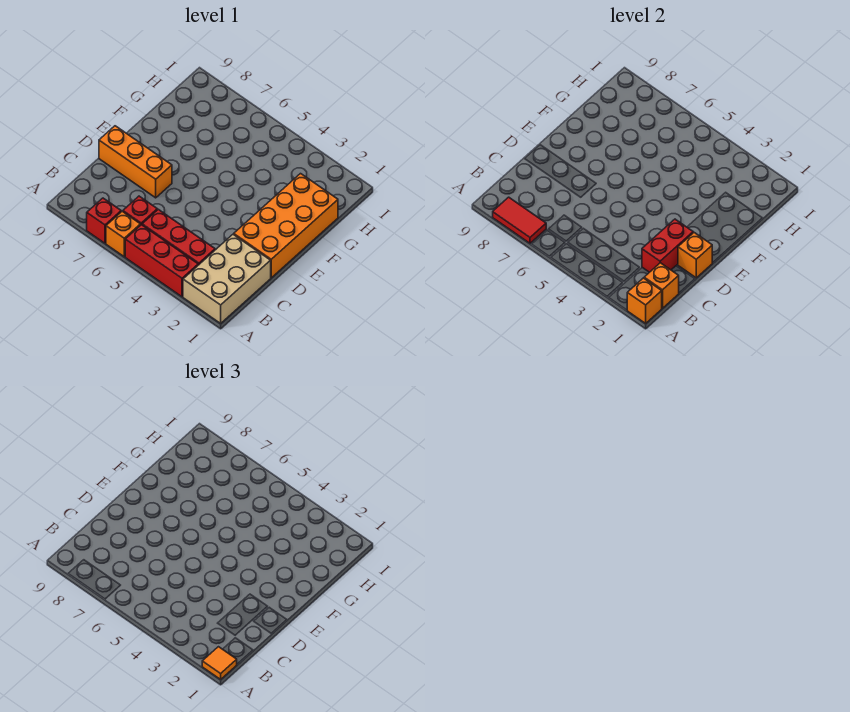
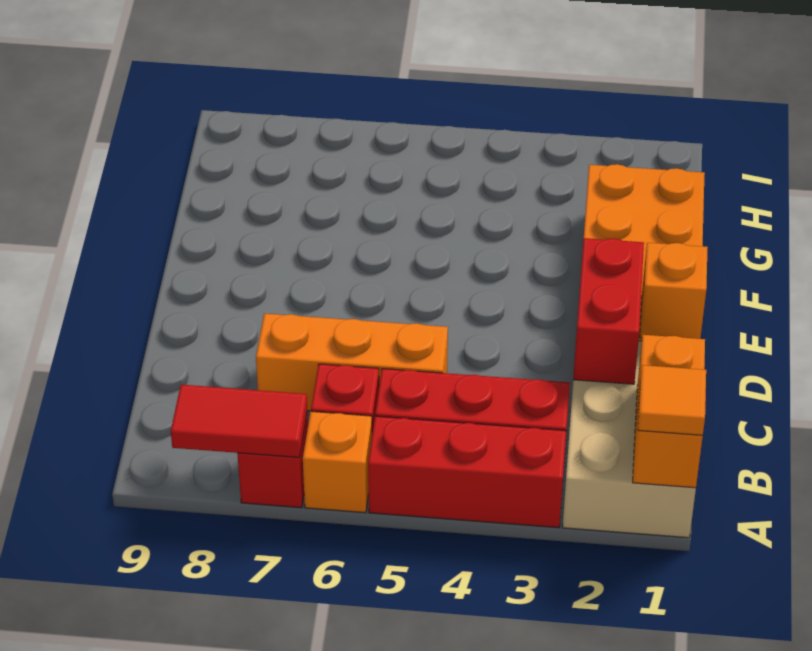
orange 1x3 brick [99,126,172,198] -> orange 1x3 brick moved to [256,313,448,411]

